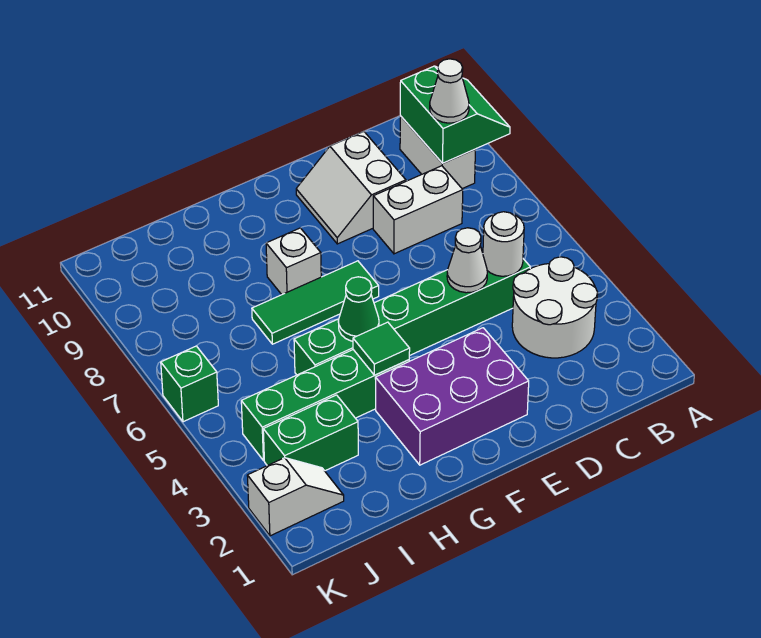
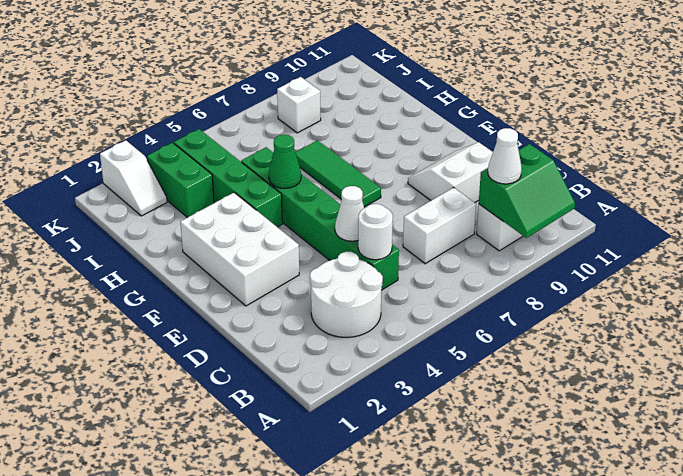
white 1x2 brick [373,166,463,254] -> white 1x2 brick turned to [403,187,476,264]
purple 2x3 brick [375,328,529,465] -> white 2x3 brick [180,193,299,306]
green 1x1 tile [353,322,410,375] -> none
white 1x1 brick [266,228,321,295] -> white 1x1 brick moved to [277,77,321,133]
green 1x1 brick [161,346,218,422] -> none

